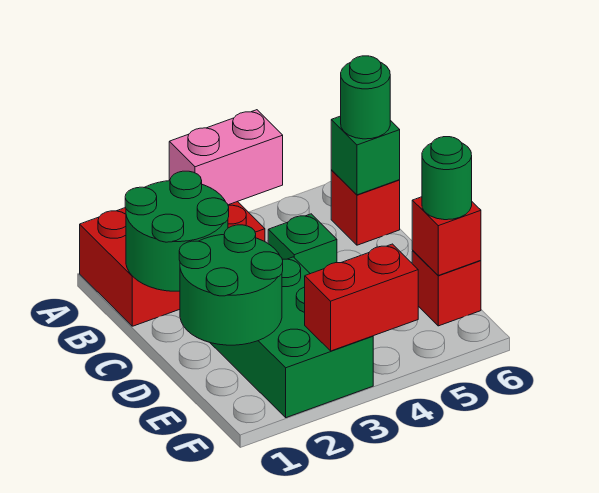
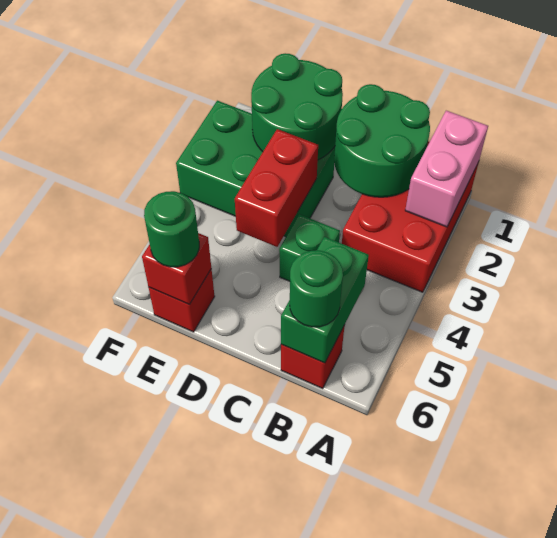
pink 1x2 brick [169,110,283,205] -> pink 1x2 brick moved to [405,111,488,227]
green 1x1 brick [331,116,400,195] -> green 1x2 brick [281,237,369,363]
red 1x2 brick [305,244,418,351] -> red 1x2 brick moved to [235,129,318,247]

